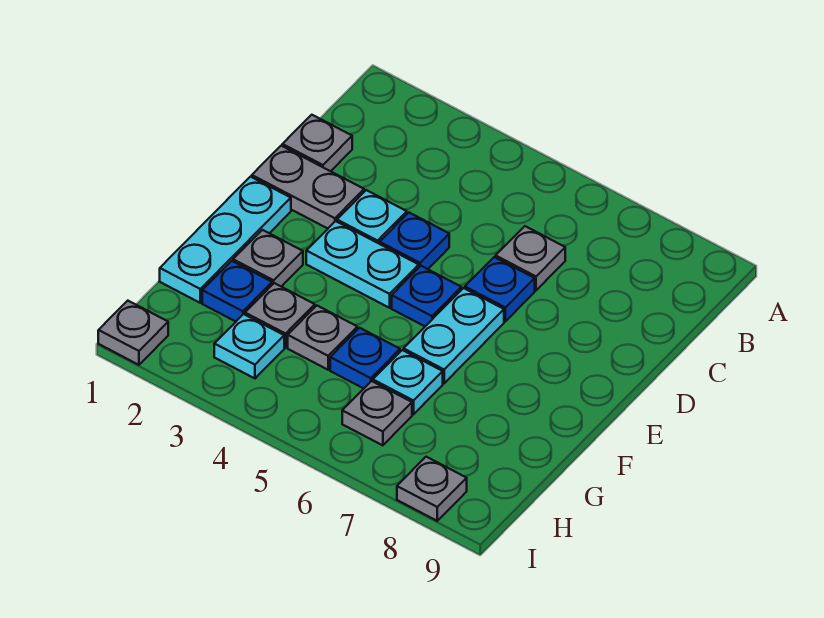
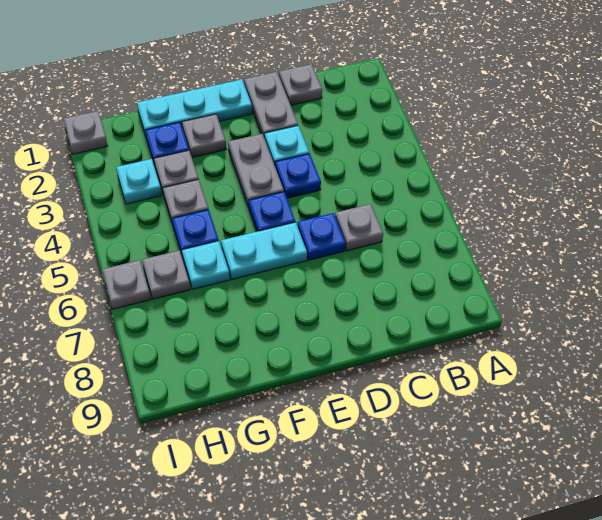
cyan 1x2 plate [306,221,419,308] -> grey 1x2 plate [228,134,284,207]
grey 1x1 plate [397,457,467,521] -> grey 1x1 plate moved to [102,260,151,309]

